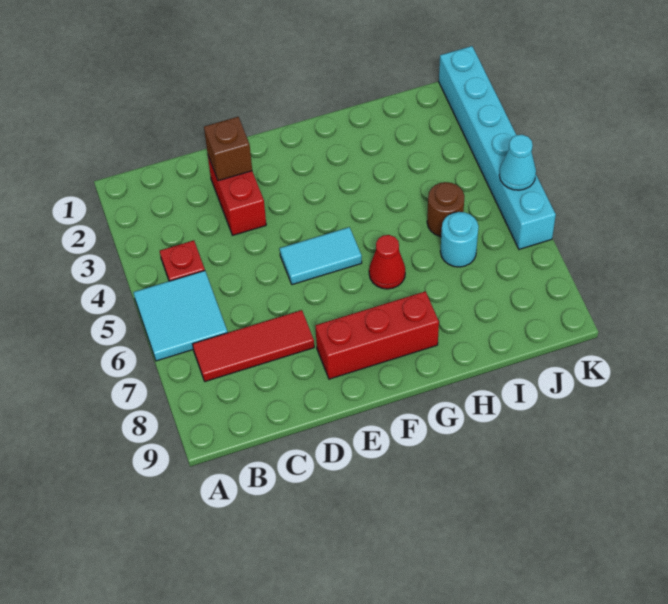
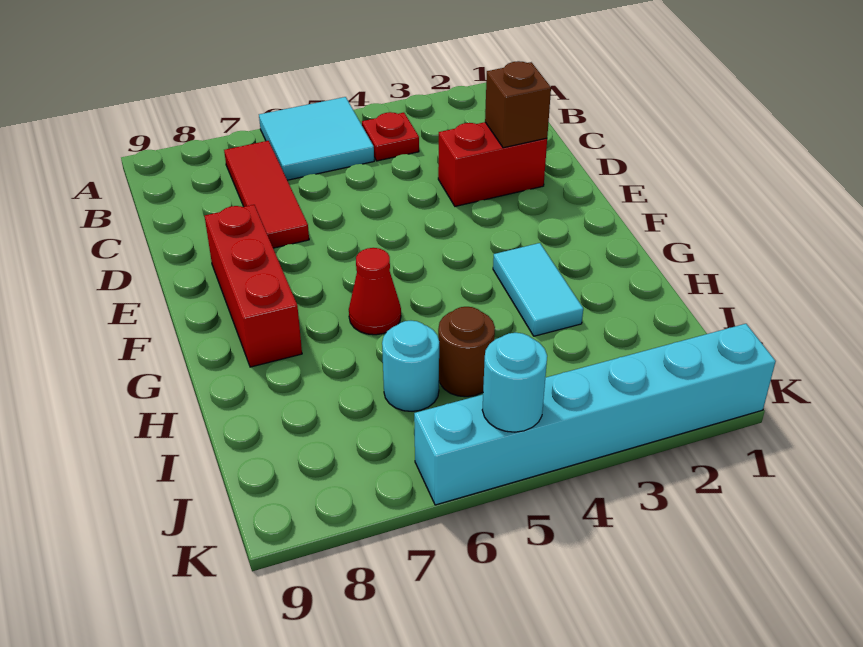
cyan 1x2 tile [280,227,362,285] -> cyan 1x2 tile moved to [493,243,583,336]
cyan 1x1 cone [499,135,536,190] -> cyan 1x1 round brick [482,333,547,432]

